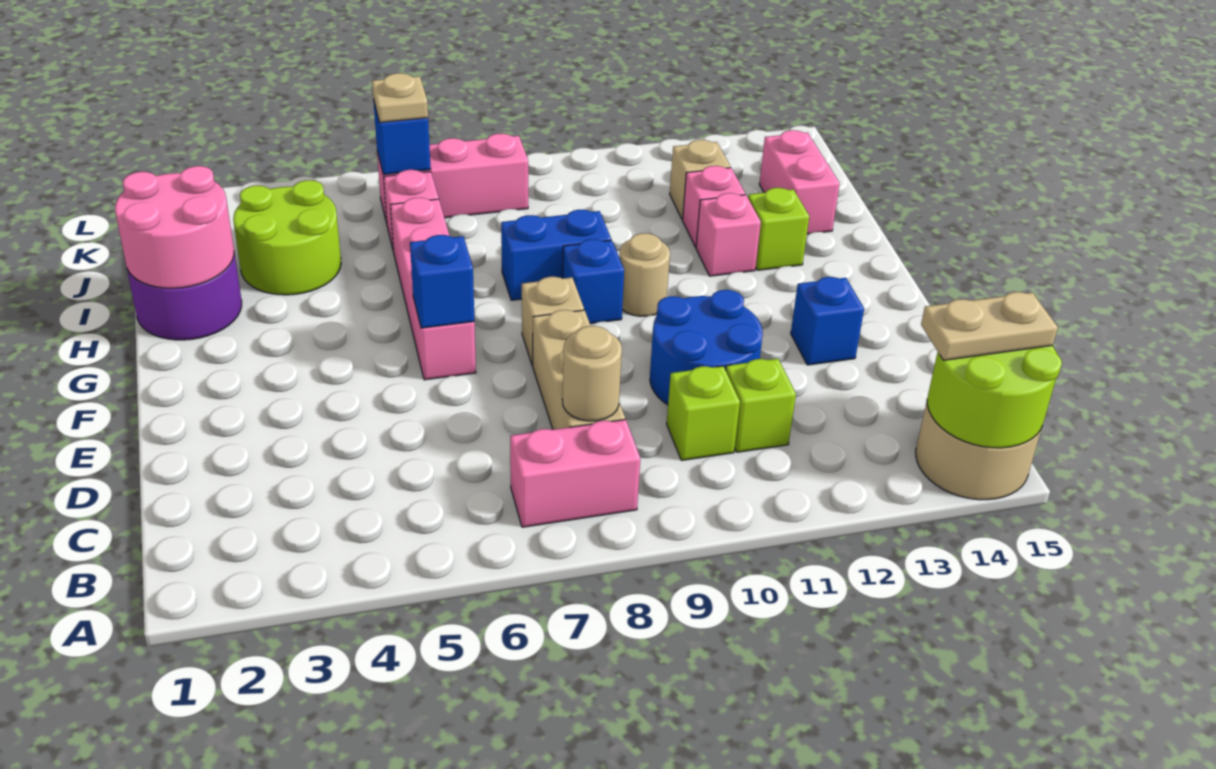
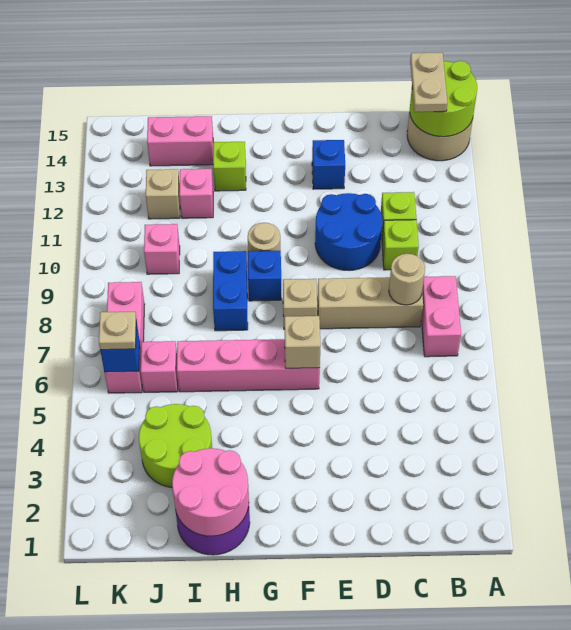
blue 1x1 brick [410,235,474,328] -> tan 1x1 brick [285,316,321,368]
pink 1x1 brick [696,193,761,276] -> pink 1x1 brick moved to [144,224,180,274]

